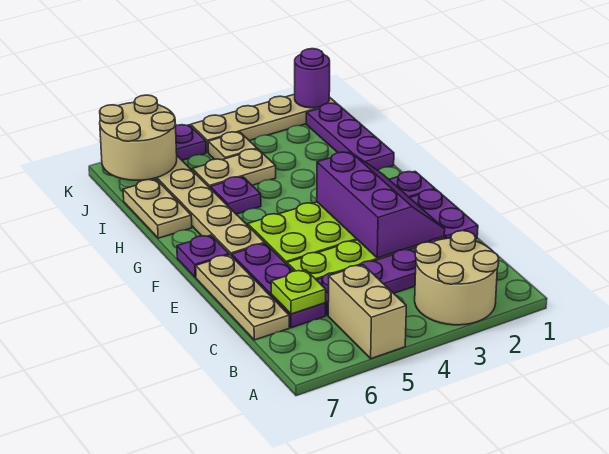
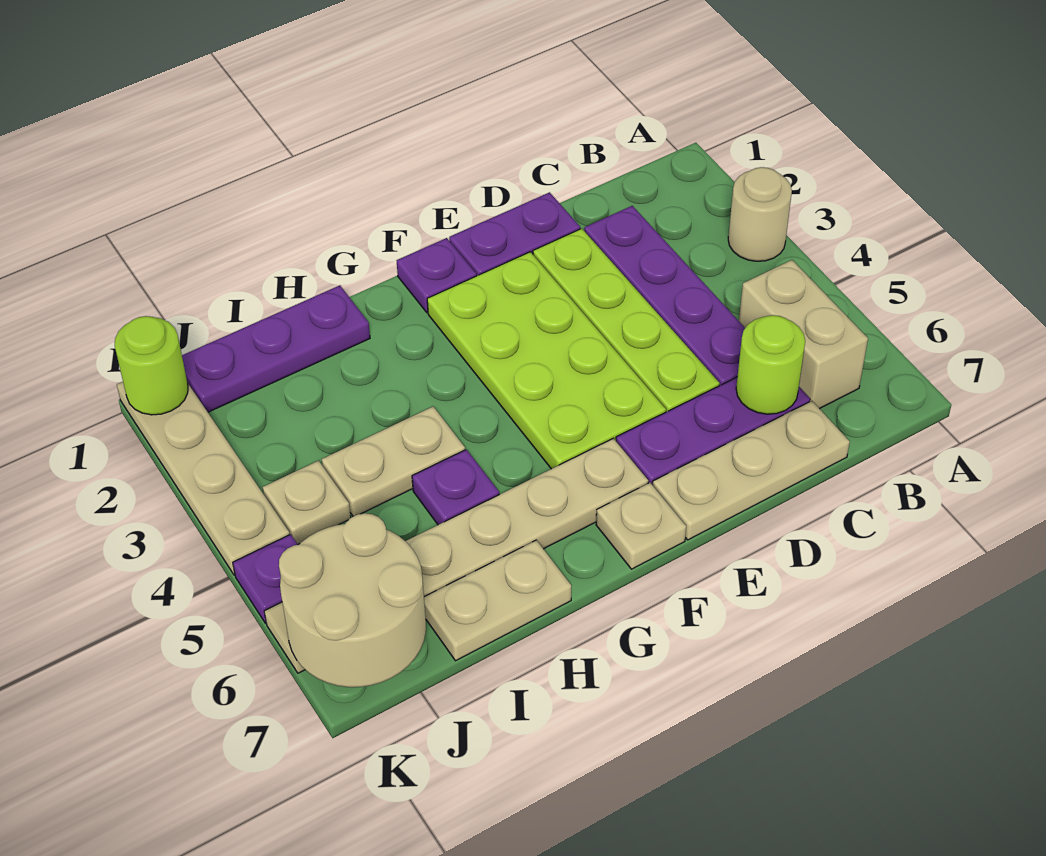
tan 2x2 round brick [415,231,499,325] -> tan 1x1 round brick [728,167,792,261]
tan 1x2 brick [328,265,406,359] -> tan 1x2 brick turned to [739,260,868,409]
lime 1x1 plate [271,270,326,314] -> lime 1x1 round brick [736,315,805,414]
purple 2x3 slope [317,152,445,258] -> none
purple 1x1 plate [177,235,229,277] -> tan 1x1 plate [596,483,686,569]
tan 1x2 plate [192,149,276,188] -> tan 1x2 plate turned to [322,407,465,516]
purple 1x1 round brick [295,49,330,108] -> lime 1x1 round brick [115,316,188,415]

